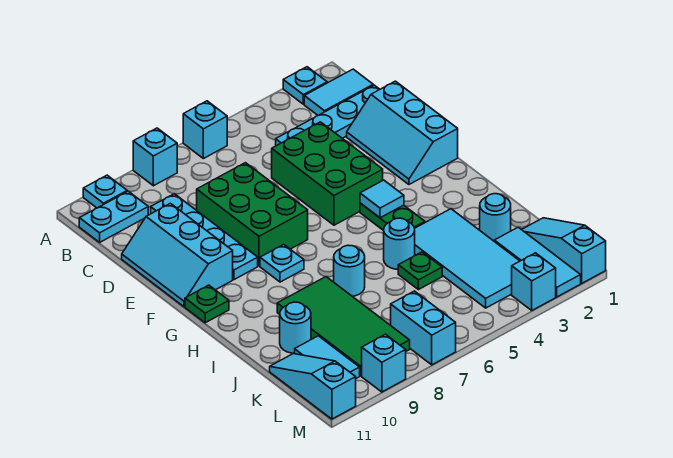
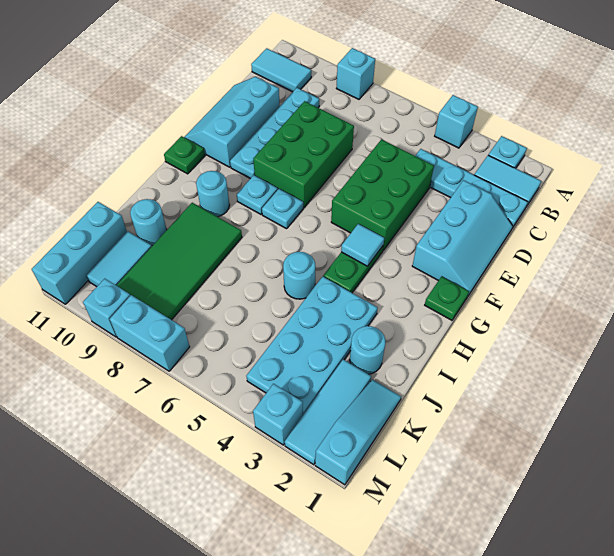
cyan 1x1 brick [183,101,227,159] -> cyan 1x1 brick moved to [435,95,478,148]
cyan 1x1 plate [83,175,127,208] -> cyan 1x1 plate moved to [262,189,303,229]
cyan 1x2 plate [79,191,148,242] -> cyan 1x2 tile [251,48,311,92]
cyan 2x3 slope [347,81,458,184] -> cyan 2x3 slope turned to [412,180,513,296]
cyan 2x4 tile [415,209,519,308] -> cyan 2x4 plate [246,277,378,415]
cyan 1x1 round brick [334,245,365,296] -> cyan 1x1 round brick moved to [196,171,230,217]
green 1x1 plate [398,252,442,290] -> green 1x1 plate moved to [425,276,469,320]
cyan 1x3 slope [270,353,356,419] -> cyan 1x3 brick [32,202,127,304]
cyan 1x2 brick [391,291,456,365] -> cyan 1x2 brick turned to [110,295,190,371]

